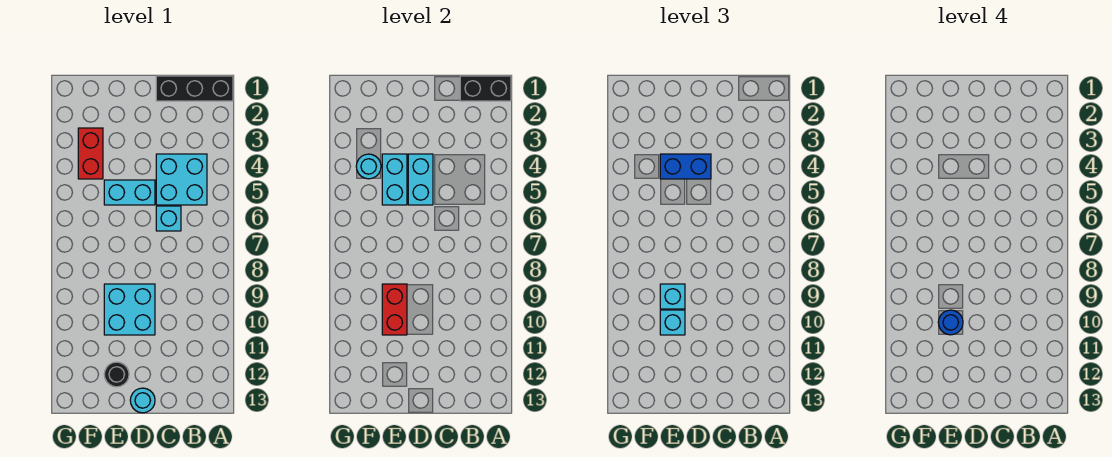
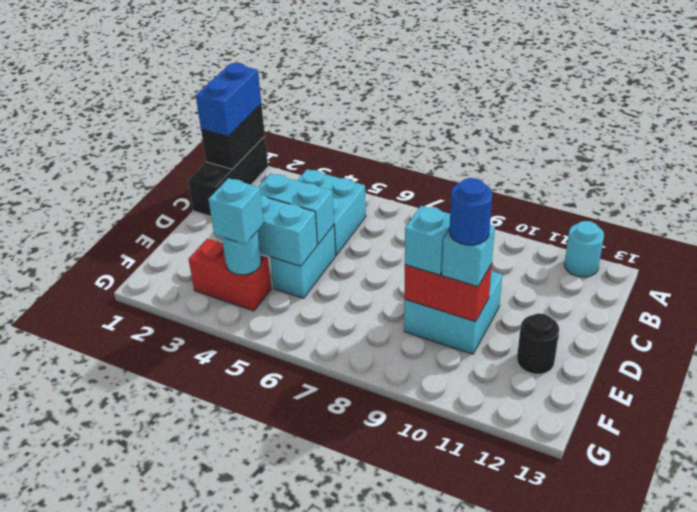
cyan 1x1 brick [156,206,181,231] -> cyan 1x1 brick moved to [209,178,264,244]
blue 1x2 brick [660,154,711,179] -> blue 1x2 brick moved to [196,63,261,136]
cyan 1x1 round brick [130,388,155,413] -> cyan 1x1 round brick moved to [564,221,604,277]

